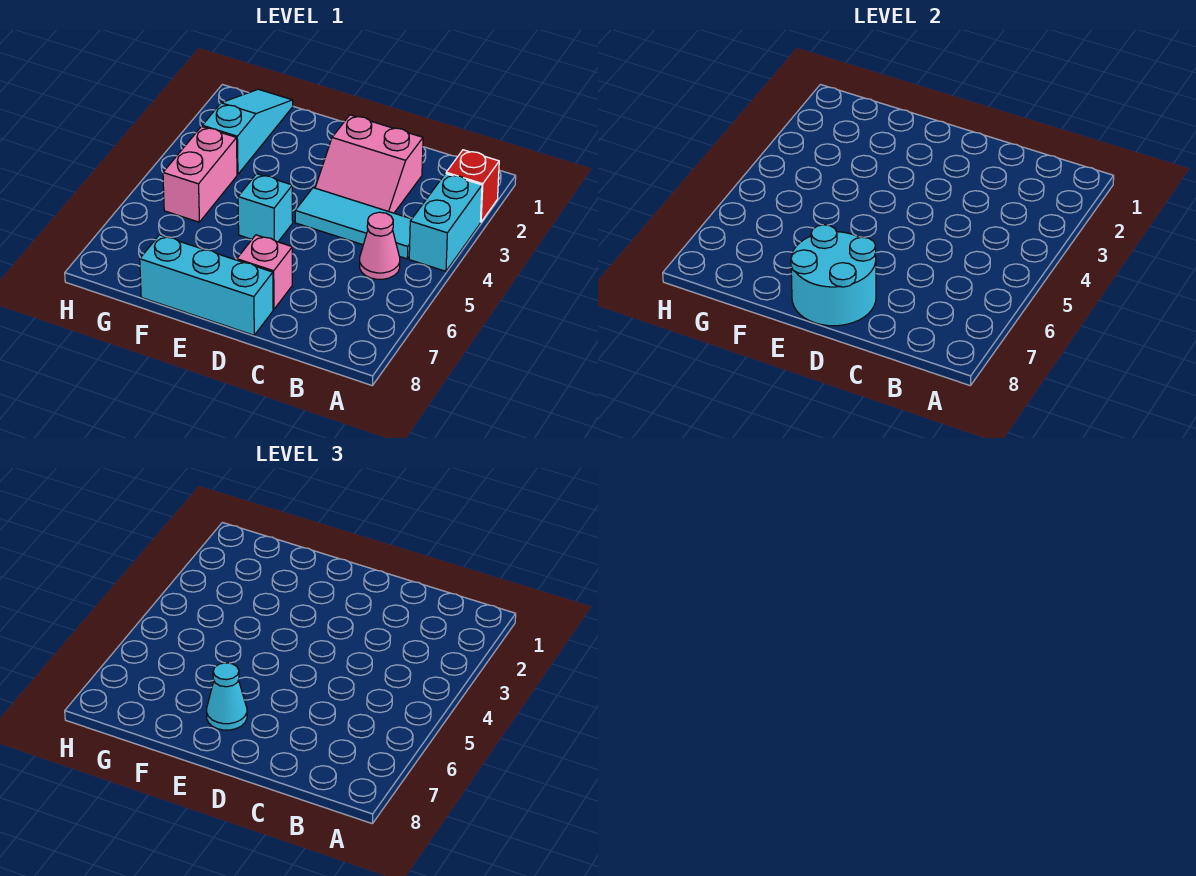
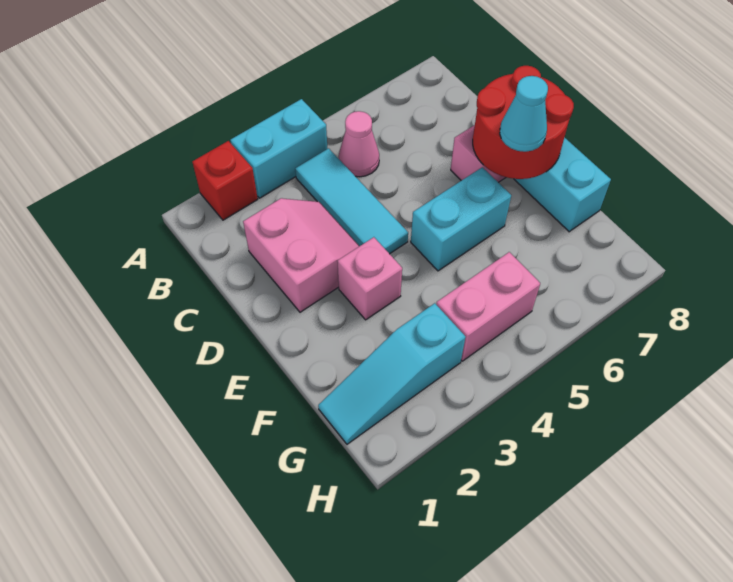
cyan 2x2 round brick [791,225,876,326] -> red 2x2 round brick [473,66,574,179]
none -> pink 1x1 brick [337,237,402,320]
cyan 1x1 brick [238,174,293,242] -> cyan 1x2 brick [411,167,511,271]

